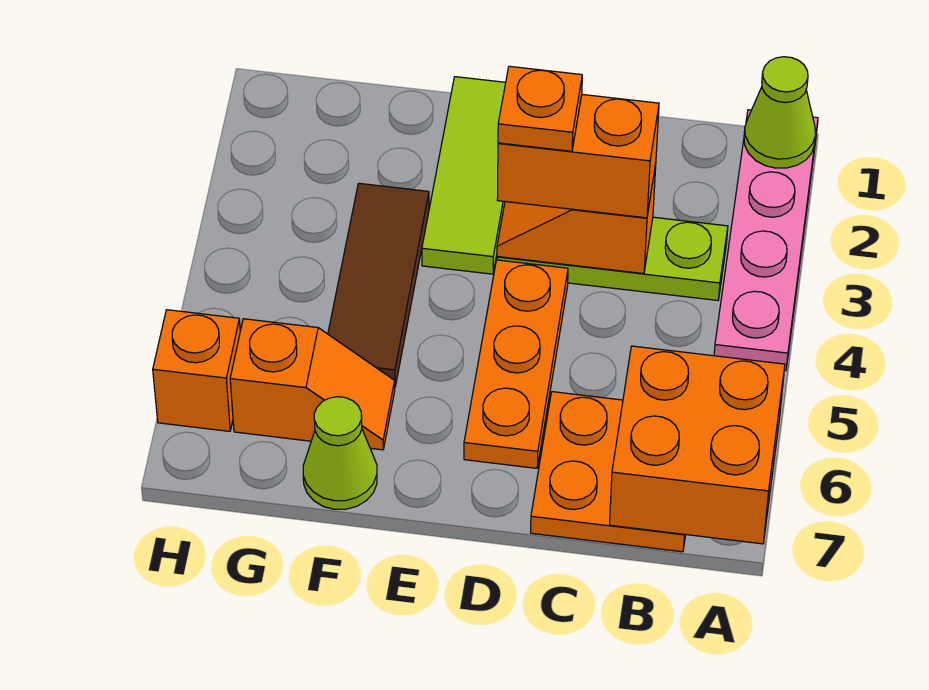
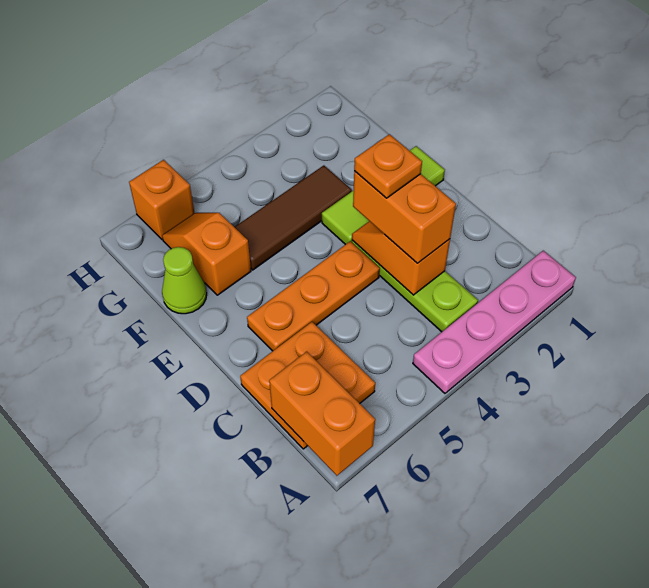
lime 1x1 cone [744,57,816,168] -> none
orange 2x2 brick [610,346,785,544] -> orange 1x2 brick [269,352,375,476]
orange 1x2 slope [230,319,395,450] -> orange 1x2 slope turned to [162,213,251,295]

